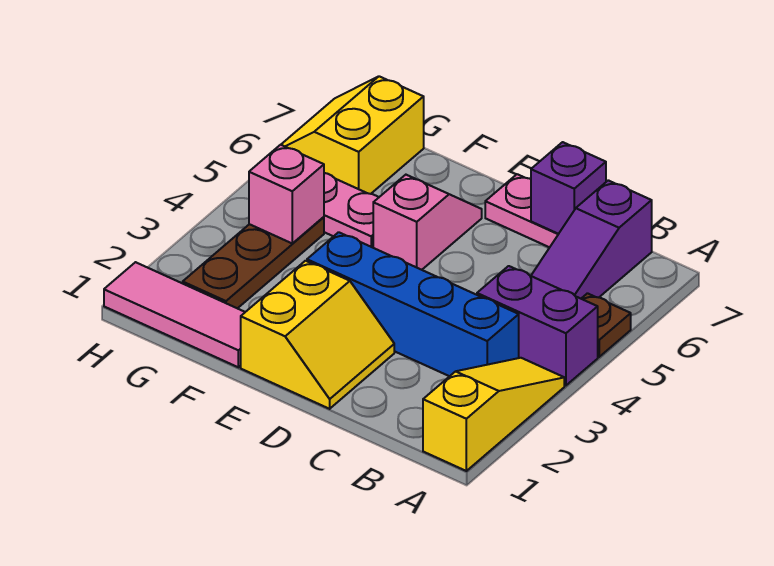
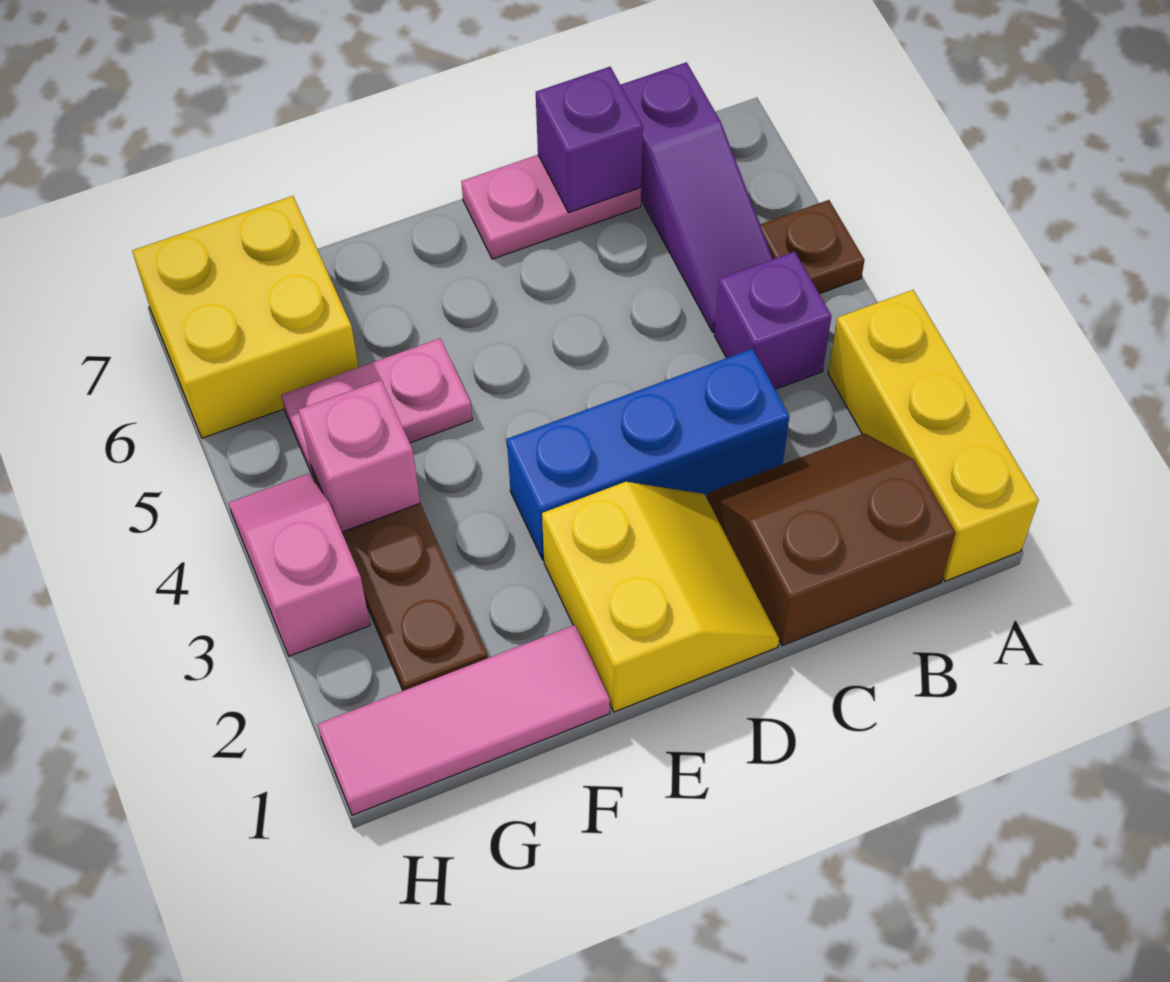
yellow 1x3 slope [423,358,564,471] -> yellow 1x3 brick [828,290,1039,581]
purple 1x2 brick [477,266,598,385] -> purple 1x1 brick [714,252,831,389]
none -> brown 2x2 slope [708,434,956,646]
blue 1x4 brick [307,232,519,376] -> blue 1x3 brick [507,349,789,560]
pink 1x2 slope [373,175,482,270] -> pink 1x2 slope moved to [229,474,370,656]
yellow 2x2 slope [281,76,424,194] -> yellow 2x2 brick [132,196,358,438]

